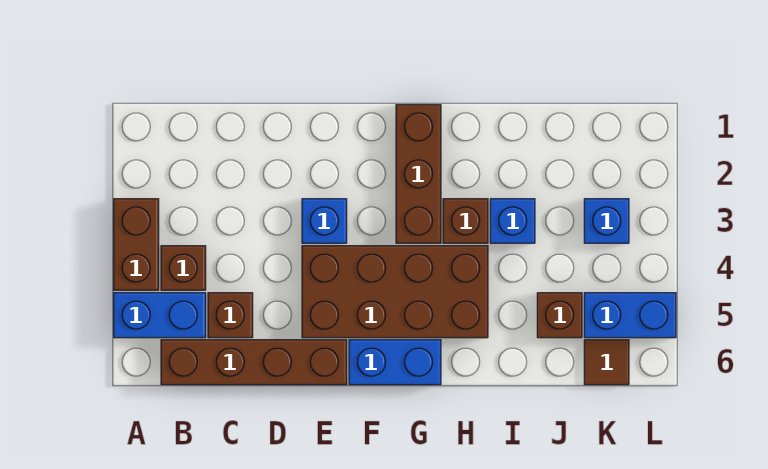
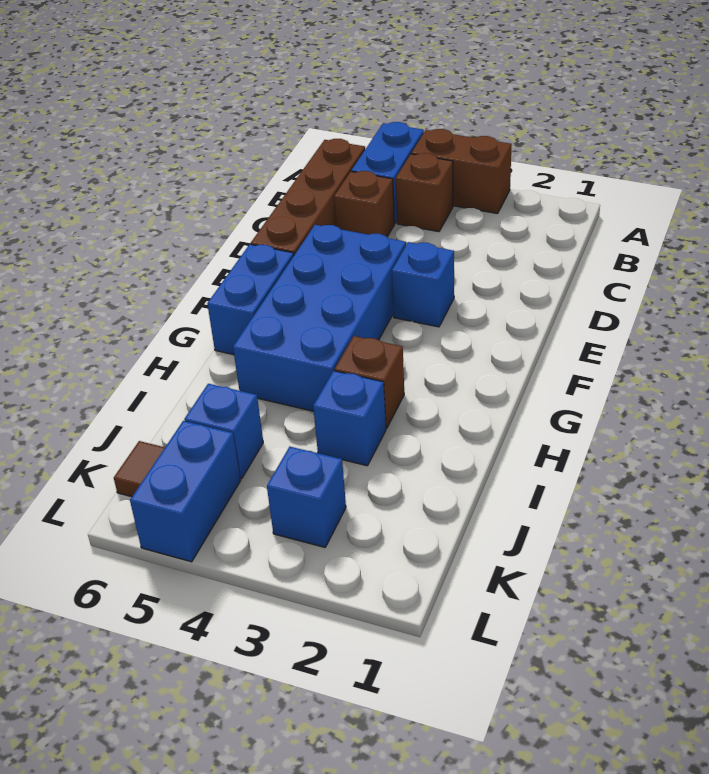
brown 2x4 brick [302,246,488,338] -> blue 2x4 brick [233,225,406,411]
brown 1x3 brick [396,105,441,243] -> none
brown 1x1 brick [537,293,582,338] -> blue 1x1 brick [184,384,263,479]

